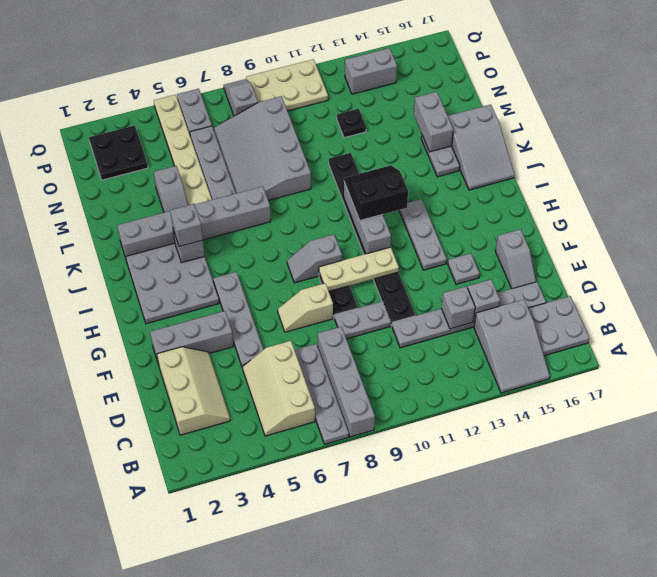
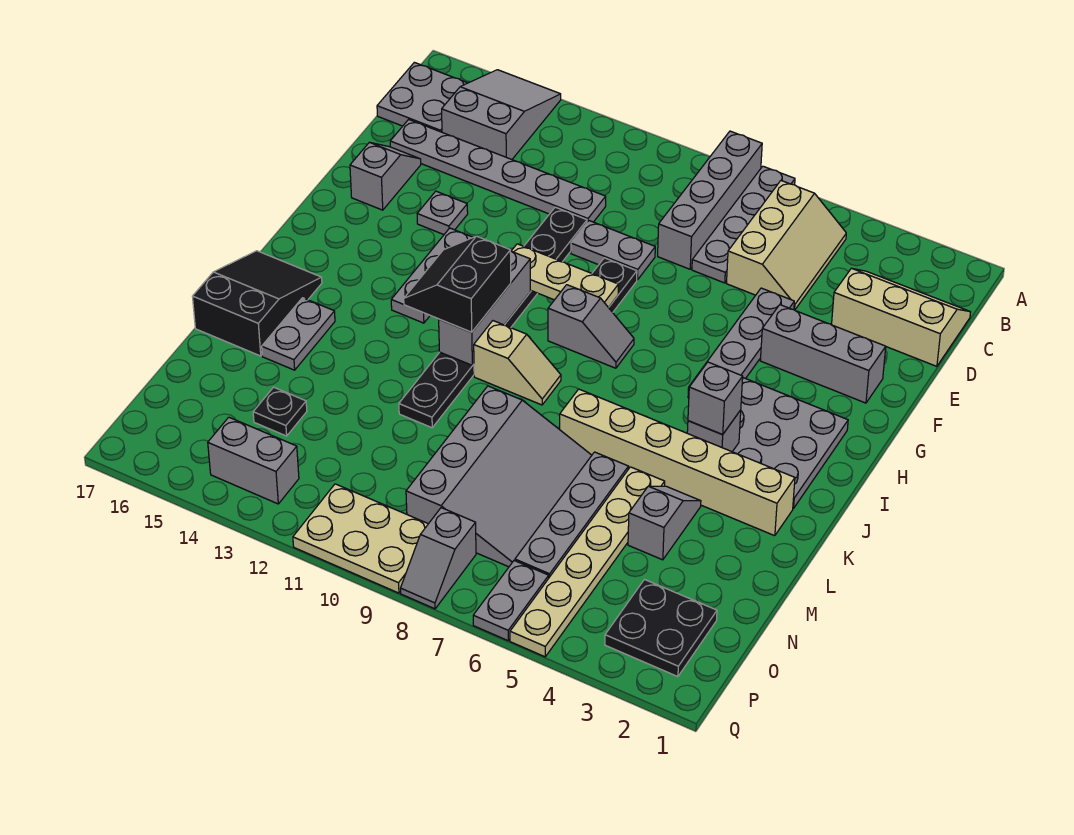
tan 2x3 slope [157,347,230,435] -> tan 2x3 slope turned to [832,268,971,366]
grey 1x1 brick [441,286,475,329] -> none
grey 1x1 brick [468,280,500,322] -> none
tan 1x2 slope [277,283,333,332] -> tan 1x2 slope moved to [474,321,561,405]
black 2x2 slope [344,165,408,220] -> black 2x2 slope turned to [404,236,511,332]
grey 2x3 slope [448,104,515,190] -> black 2x3 slope [192,251,322,356]
grey 1x6 brick [117,186,271,258] -> tan 1x6 brick [560,389,795,536]
grey 1x2 brick [414,92,453,152] -> none
black 1x1 plate [337,109,366,138] -> black 1x1 plate moved to [253,387,307,436]

